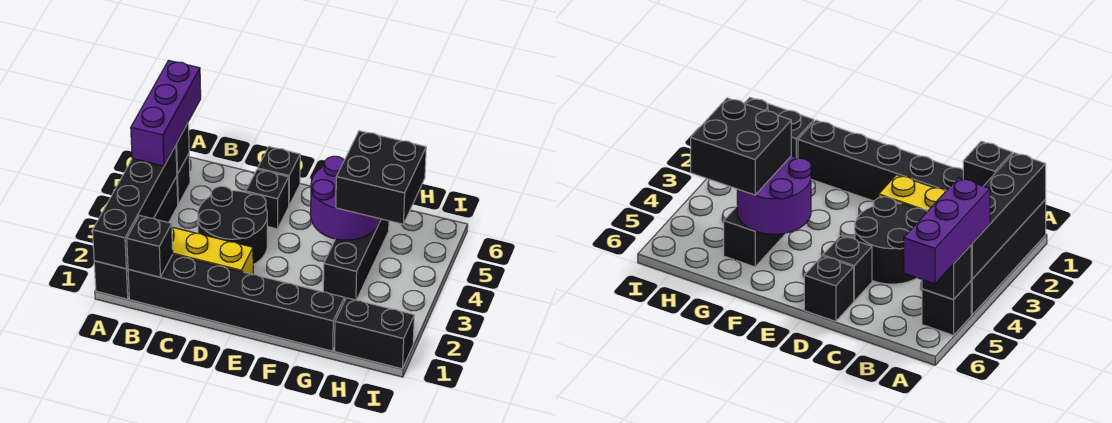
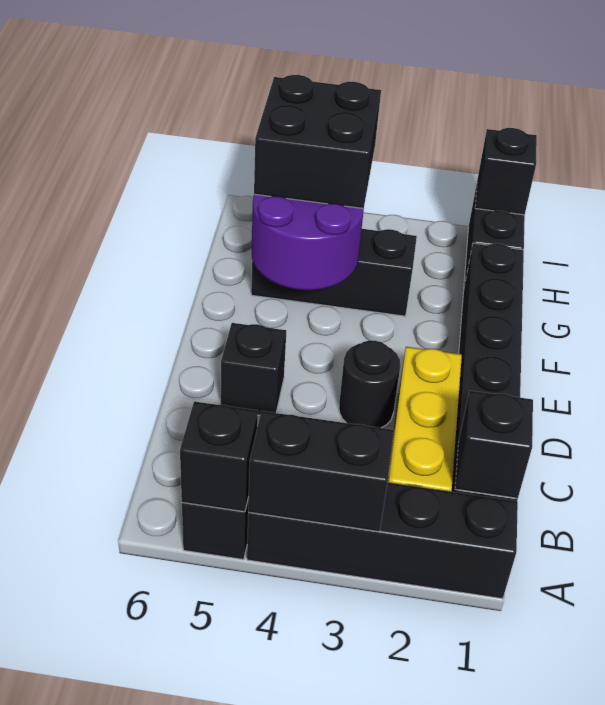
black 1x4 brick [93,145,177,269] -> black 1x2 brick [248,411,394,532]
purple 1x3 brick [131,60,201,166] -> none
black 2x2 round brick [198,186,267,265] -> black 1x1 round brick [339,340,401,428]
black 1x1 brick [258,147,300,205] -> black 1x1 brick moved to [475,128,537,215]

